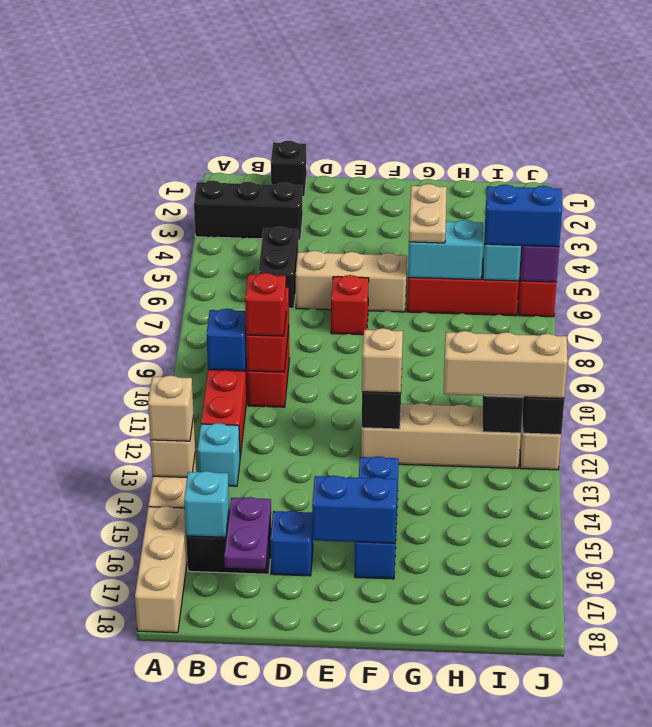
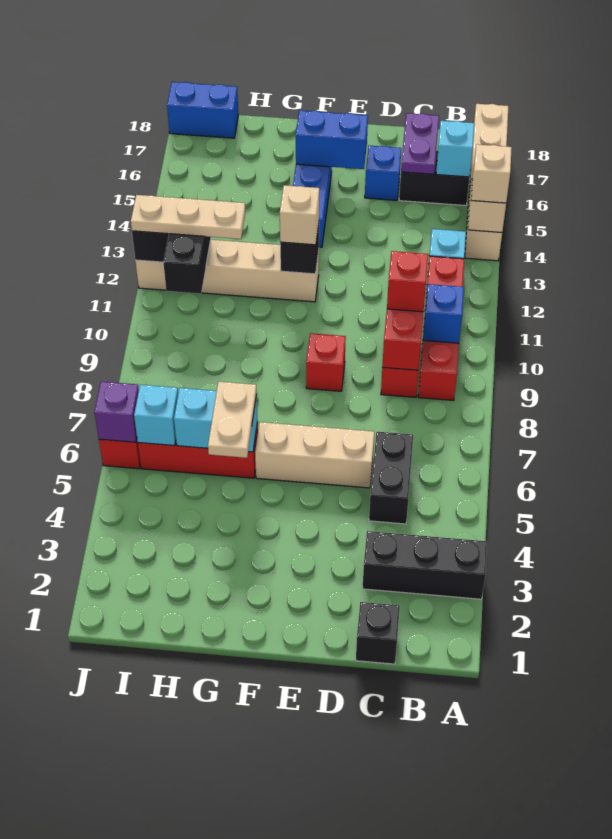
red 1x1 brick [331,275,369,335] -> red 1x1 brick moved to [306,333,346,391]
tan 1x3 brick [444,331,568,398] -> tan 1x3 plate [131,195,245,239]
blue 1x2 brick [485,184,562,247] -> blue 1x2 brick moved to [167,82,238,138]

